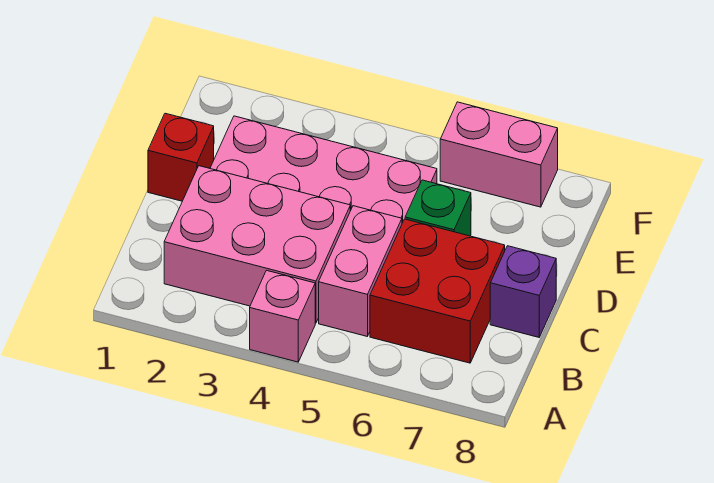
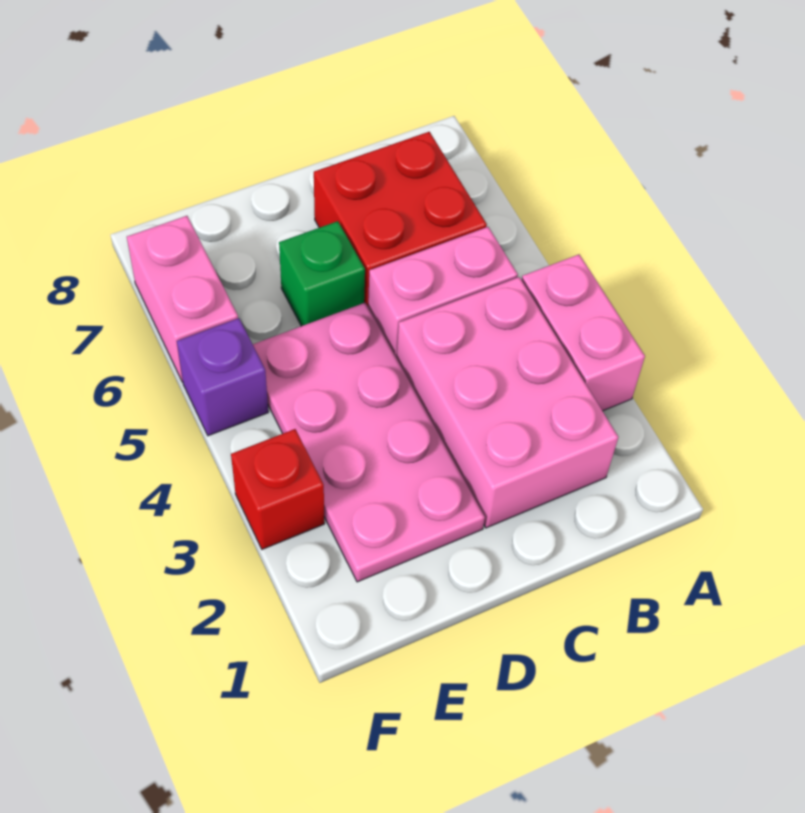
pink 1x1 brick [250,270,315,362] -> pink 1x2 brick [522,255,645,411]
purple 1x1 brick [490,246,556,337] -> purple 1x1 brick moved to [177,318,268,436]
red 1x1 brick [148,113,214,201] -> red 1x1 brick moved to [231,429,324,549]

